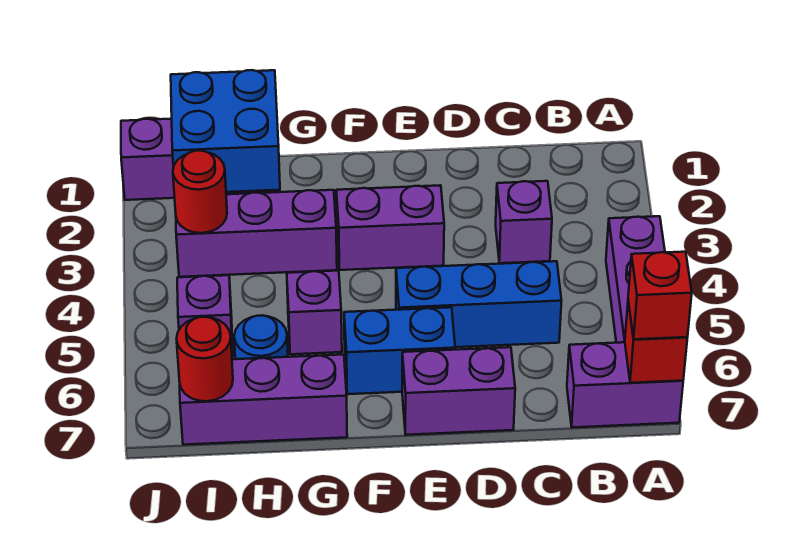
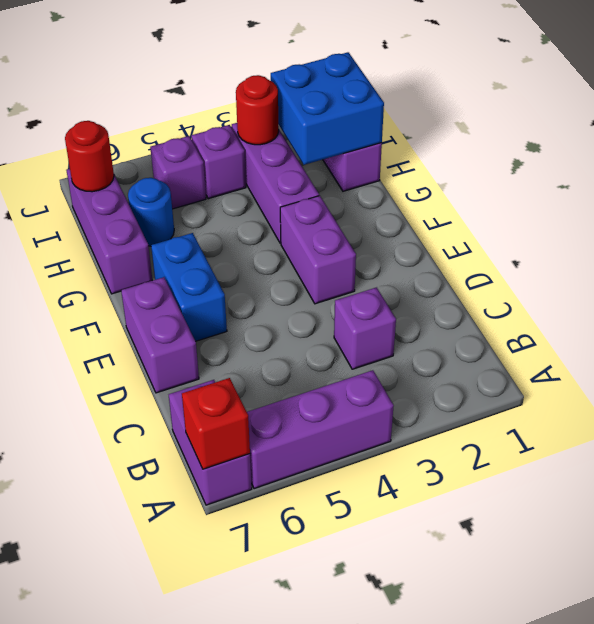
red 1x1 brick [628,252,692,339] -> none
blue 1x3 brick [396,261,562,347] -> none
purple 1x1 brick [287,271,342,354] -> purple 1x1 brick moved to [191,125,246,199]

